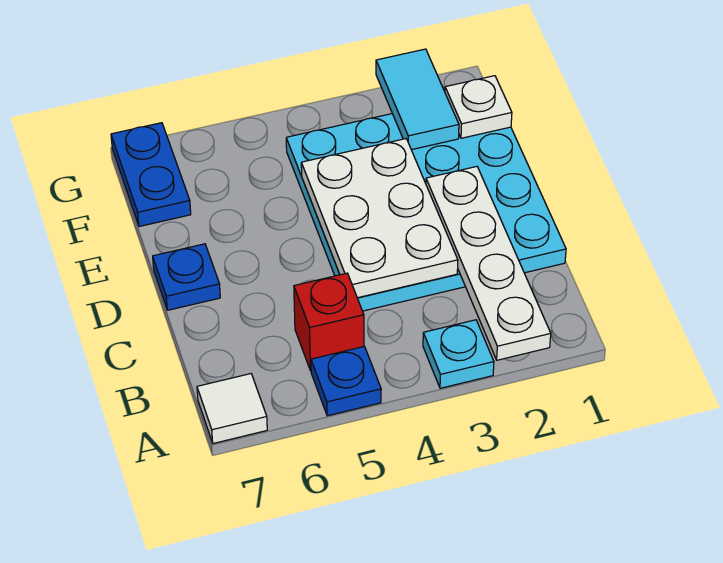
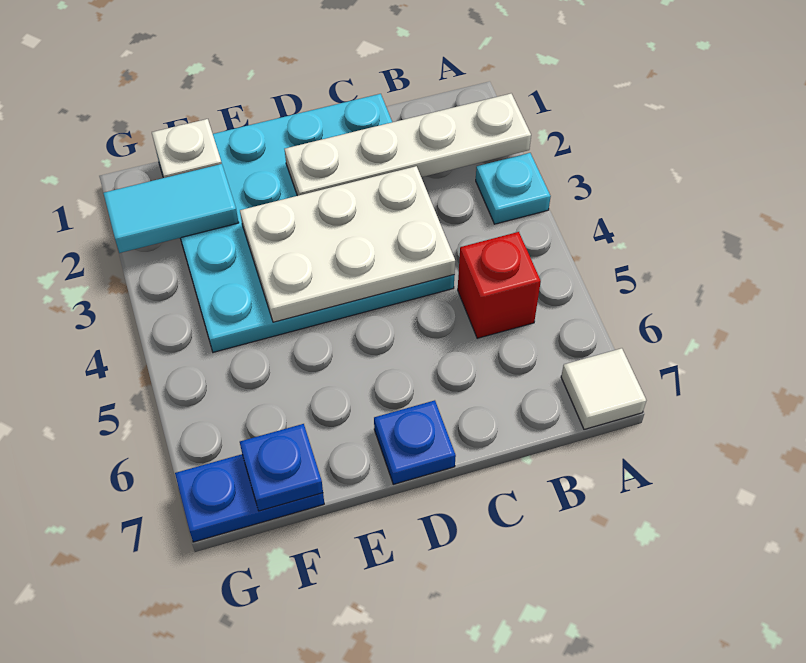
blue 1x1 plate [311,346,381,416] -> blue 1x1 plate moved to [240,424,323,511]

